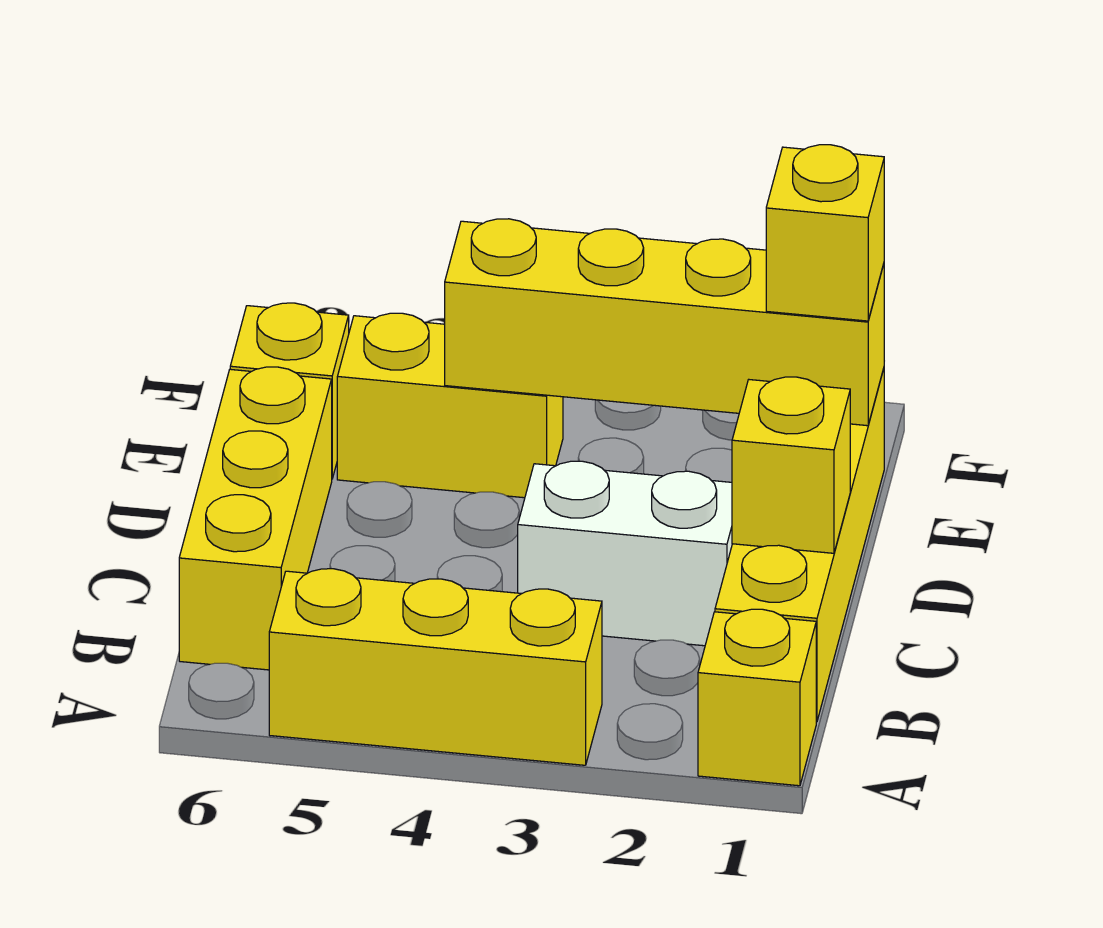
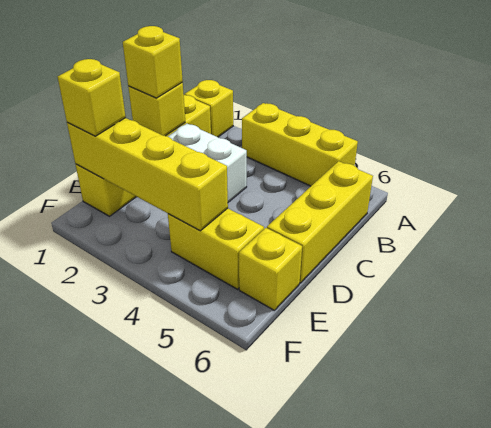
none -> yellow 1x1 brick [123,26,183,98]

